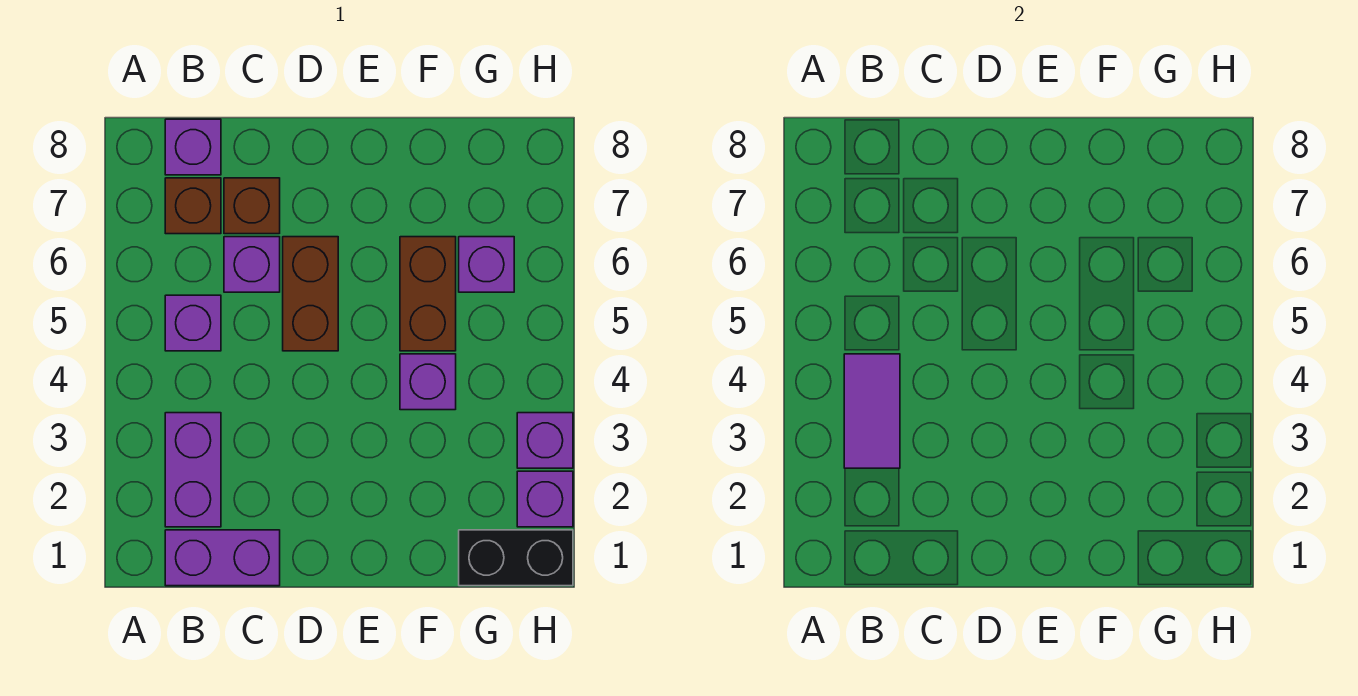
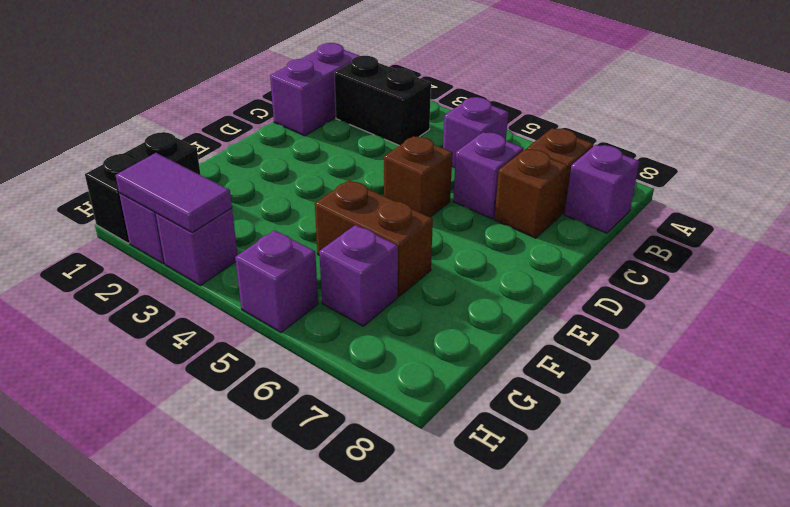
purple 1x2 brick [165,413,221,527] -> black 1x2 brick [334,56,431,146]
purple 1x2 tile [844,354,900,468] -> purple 1x2 tile moved to [116,153,232,232]
brown 1x2 brick [283,237,338,351] -> brown 1x1 brick [384,136,452,217]
purple 1x1 brick [400,354,456,410] -> purple 1x1 brick moved to [235,230,318,333]

